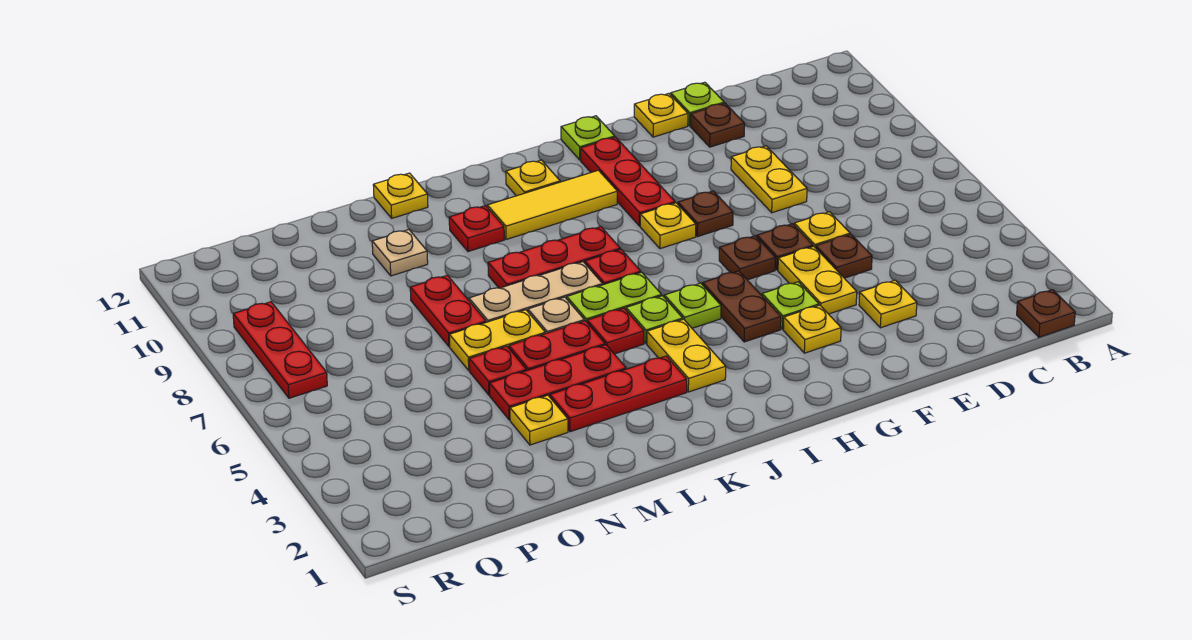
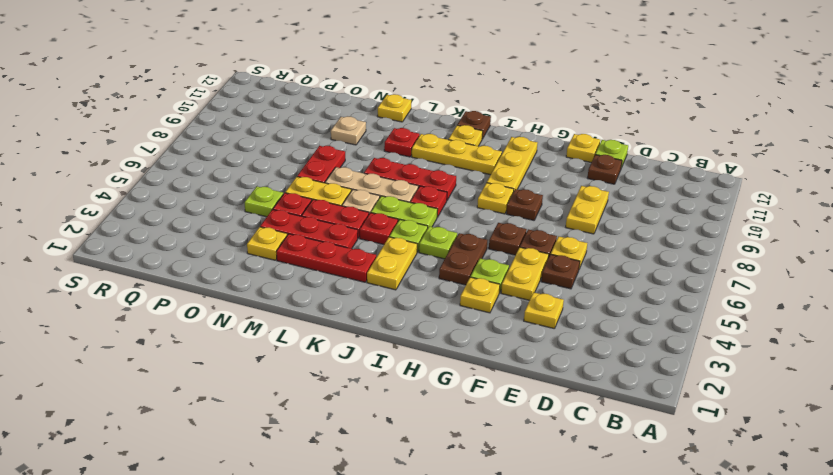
brown 1x1 plate [1017,290,1075,337] -> brown 1x1 plate moved to [458,111,491,139]
red 1x3 plate [581,137,675,226] -> yellow 1x3 plate [487,137,538,190]
lime 1x1 plate [561,116,615,160] -> lime 1x1 plate moved to [245,186,283,217]
yellow 1x3 tile [487,170,617,240] -> yellow 1x3 plate [412,134,502,175]
red 1x3 plate [233,302,327,398] -> none

